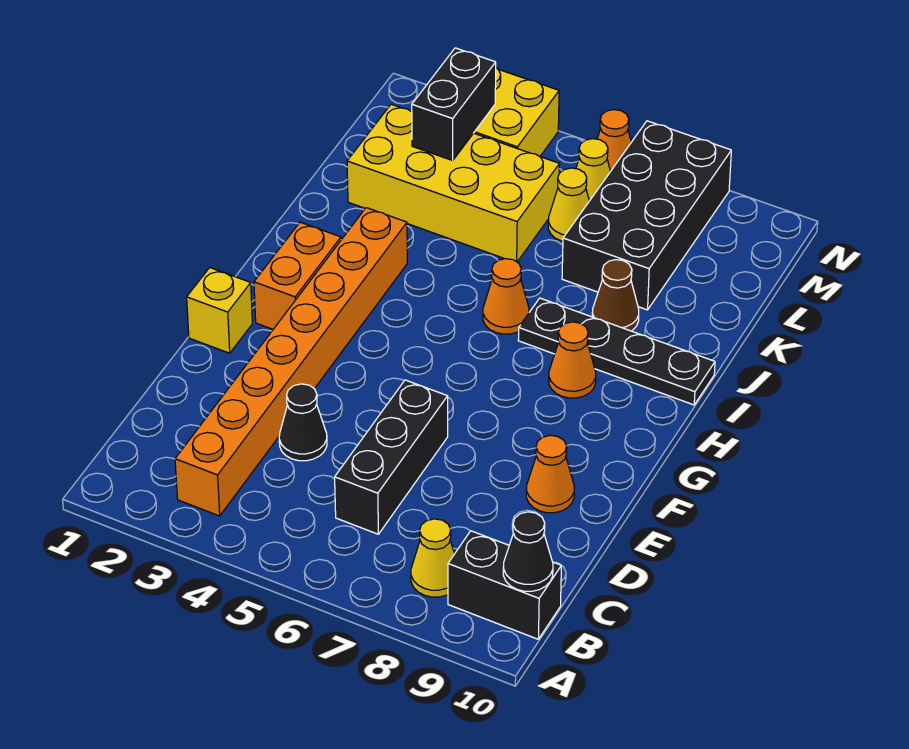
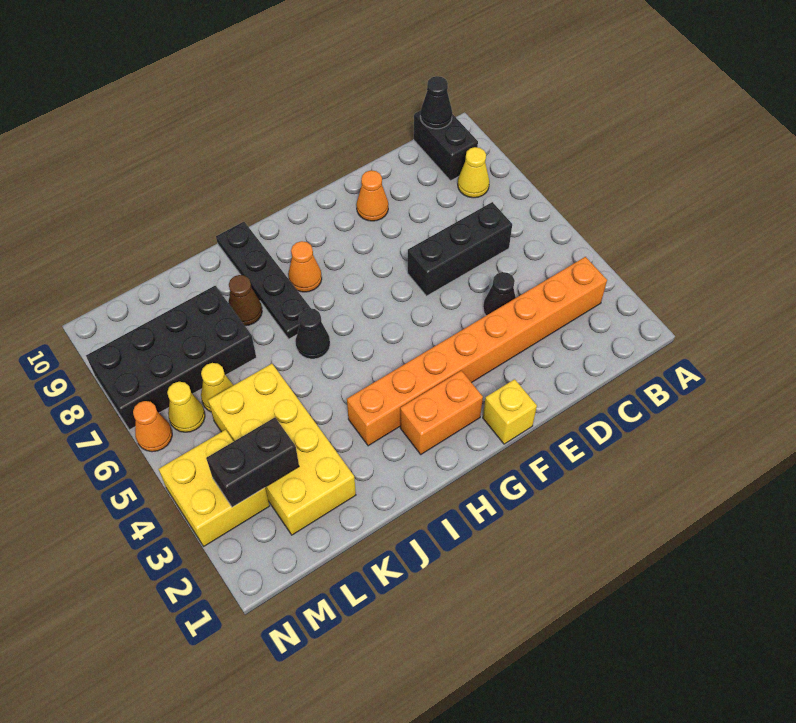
orange 1x1 cone [483,259,529,334] -> black 1x1 cone [296,308,330,359]

